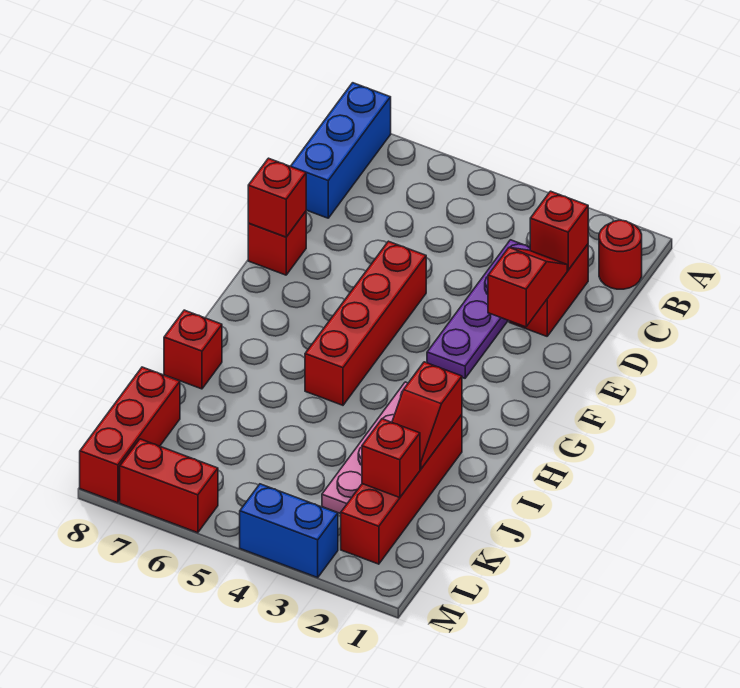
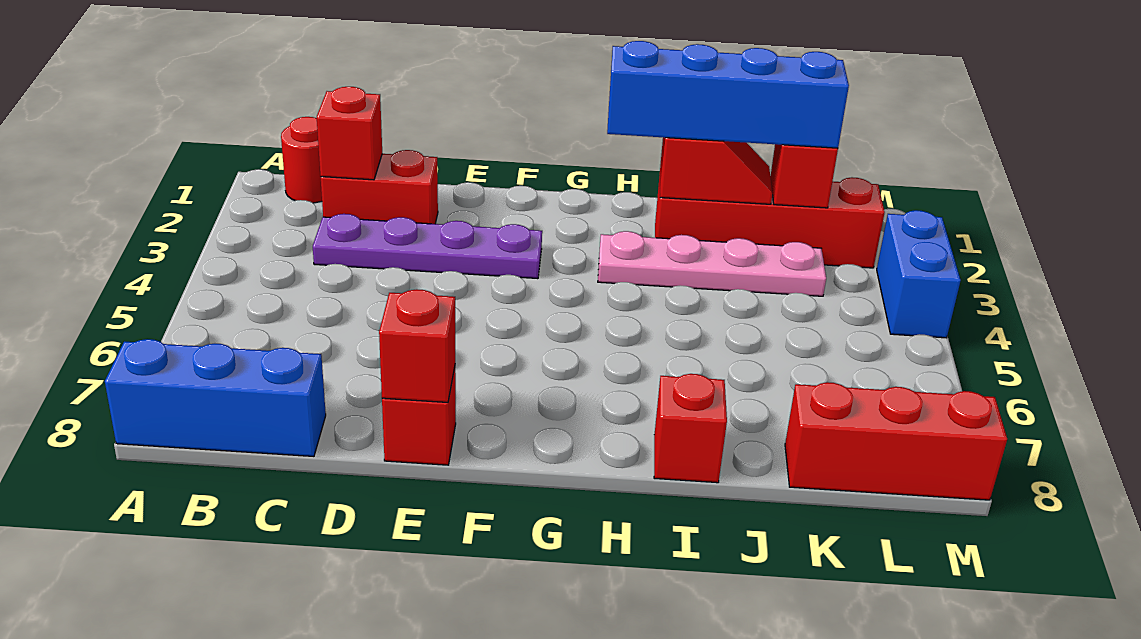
red 1x2 slope [488,247,567,327] -> none
red 1x4 brick [305,241,426,405] -> none
none -> blue 1x4 brick [607,41,849,148]
red 1x2 brick [120,439,218,533] -> none

